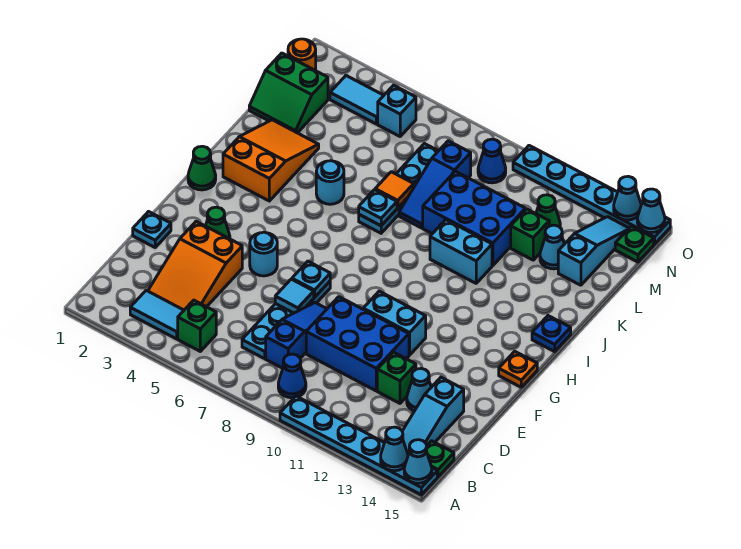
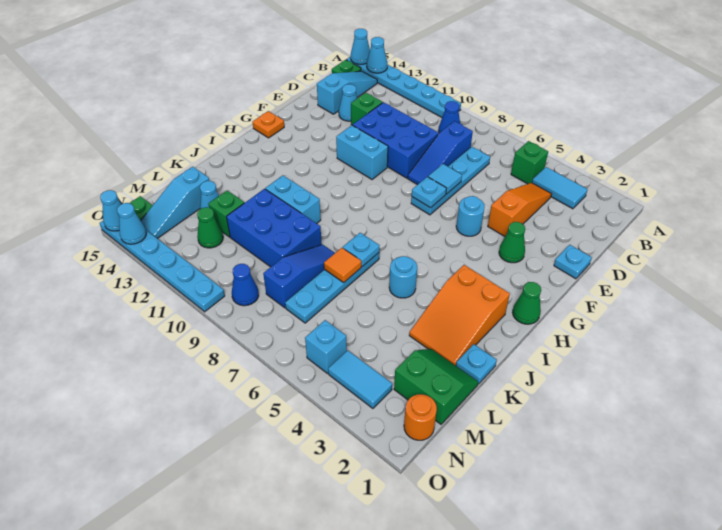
orange 2x3 slope [148,221,242,310] -> orange 1x3 slope [488,183,551,236]
blue 1x1 plate [532,316,571,352] -> none
none -> cyan 1x1 plate [456,344,497,384]

